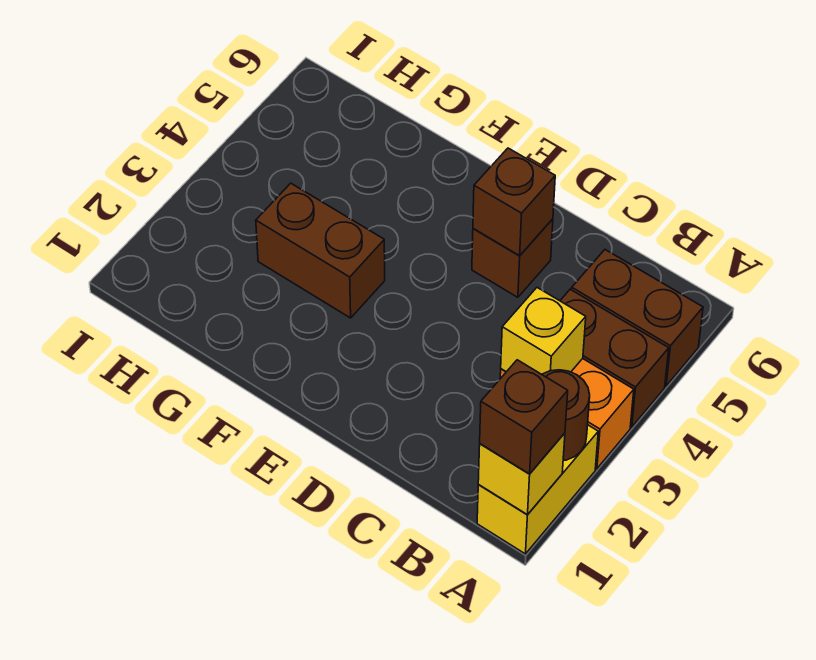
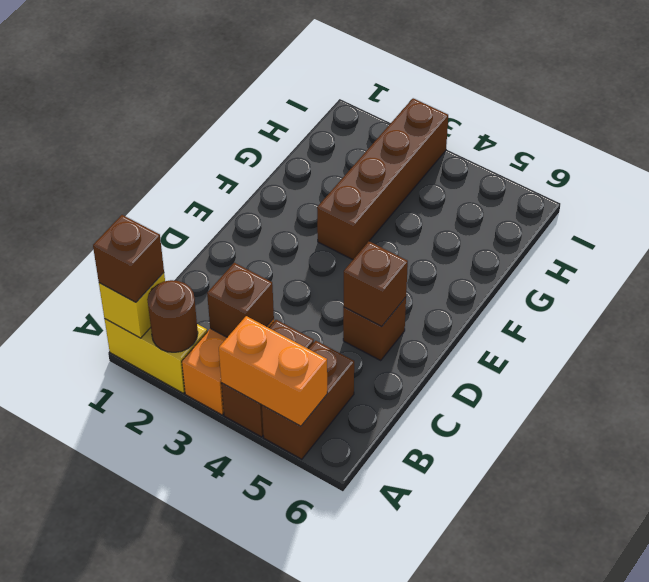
none -> orange 1x2 brick [219,316,327,426]
yellow 1x1 brick [501,288,586,374] -> brown 1x1 brick [207,263,274,337]
brown 1x2 brick [256,183,385,318] -> brown 1x4 brick [317,98,448,260]

